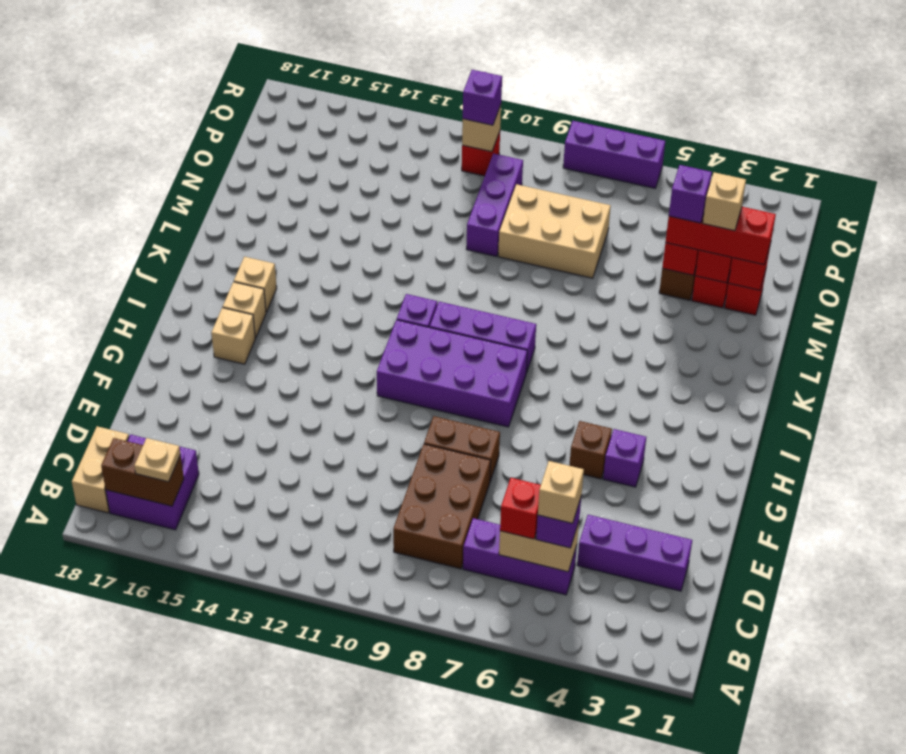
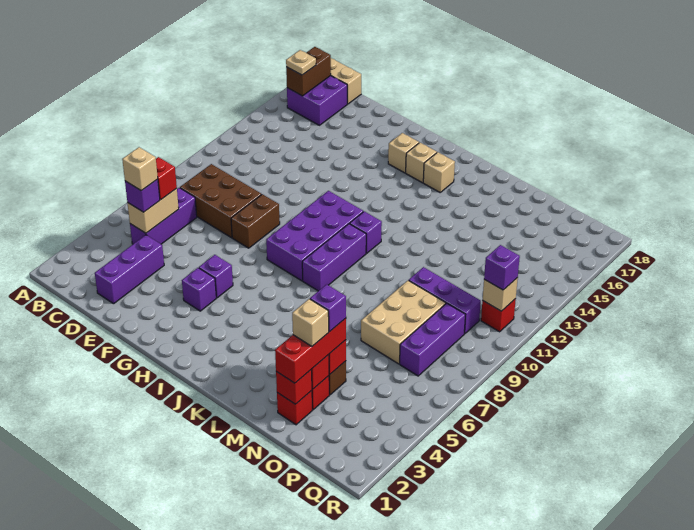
brown 1x1 brick [569,421,612,479] -> purple 1x1 brick [199,255,233,298]
purple 1x3 brick [563,121,665,188] -> purple 1x3 brick moved to [400,303,465,376]

